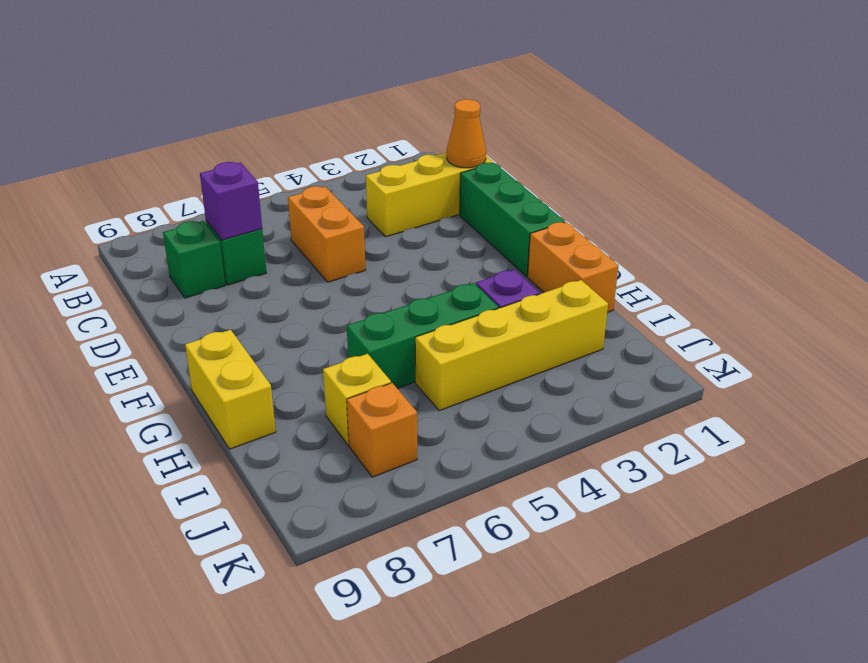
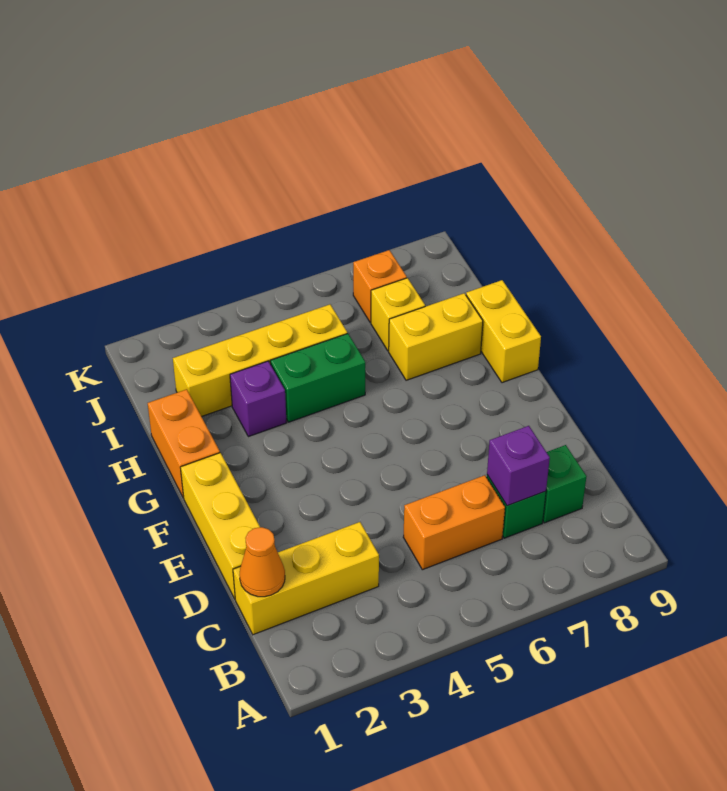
orange 1x2 brick [288,186,366,282] -> orange 1x2 brick turned to [403,475,505,570]
green 1x3 brick [460,163,565,277] -> yellow 1x3 brick [180,453,260,599]
green 1x3 brick [347,283,499,388] -> green 1x2 brick [270,333,365,422]
none -> yellow 1x2 brick [389,293,483,380]

